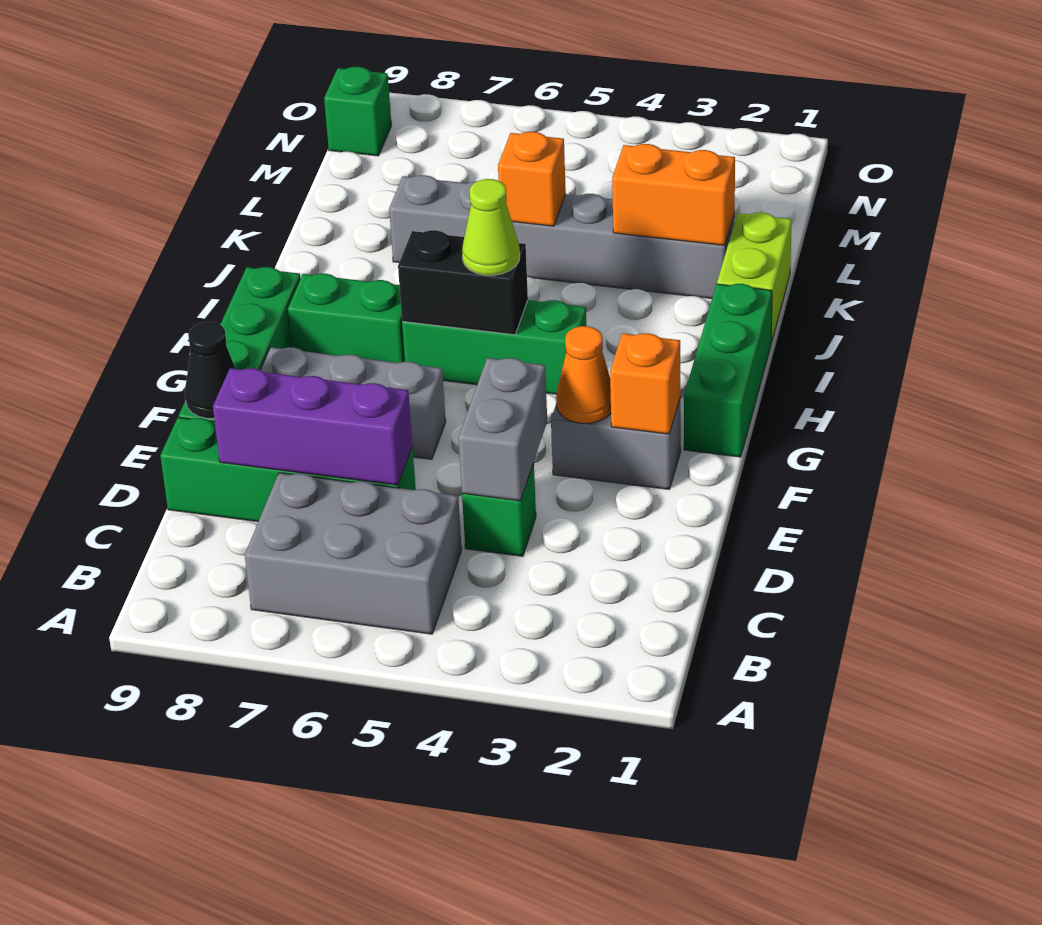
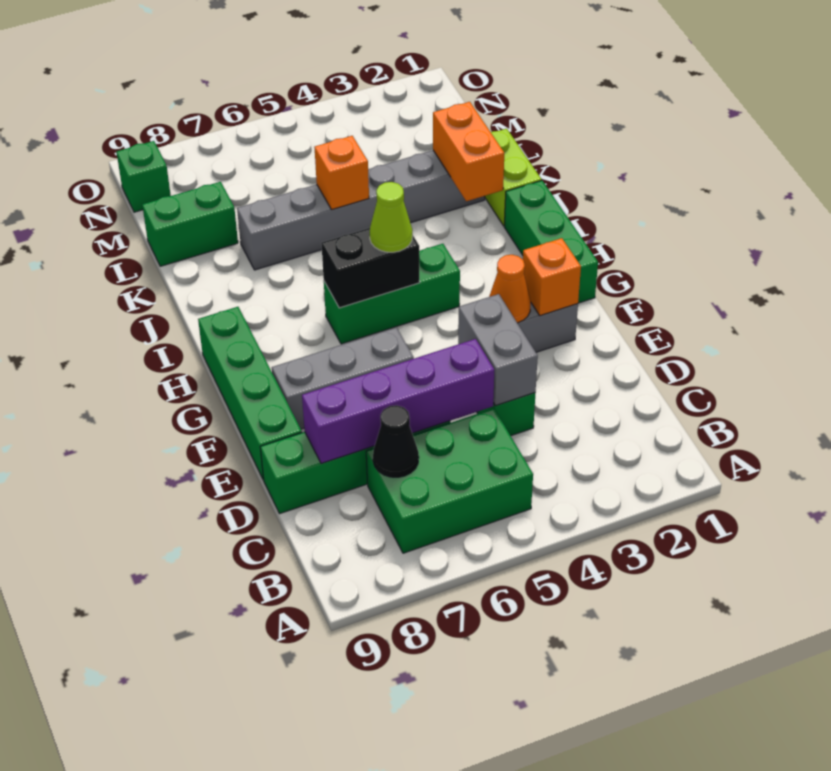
grey 2x3 brick [245,473,462,634] -> green 2x3 brick [366,409,533,553]
purple 1x3 brick [213,368,412,485] -> purple 1x4 brick [302,339,494,463]
black 1x1 cone [185,322,236,418] -> black 1x1 cone moved to [373,405,419,477]
green 1x2 brick [288,273,405,363] -> green 1x2 brick moved to [142,182,238,266]
orange 1x2 brick [612,144,735,245] -> orange 1x2 brick turned to [433,102,504,201]

